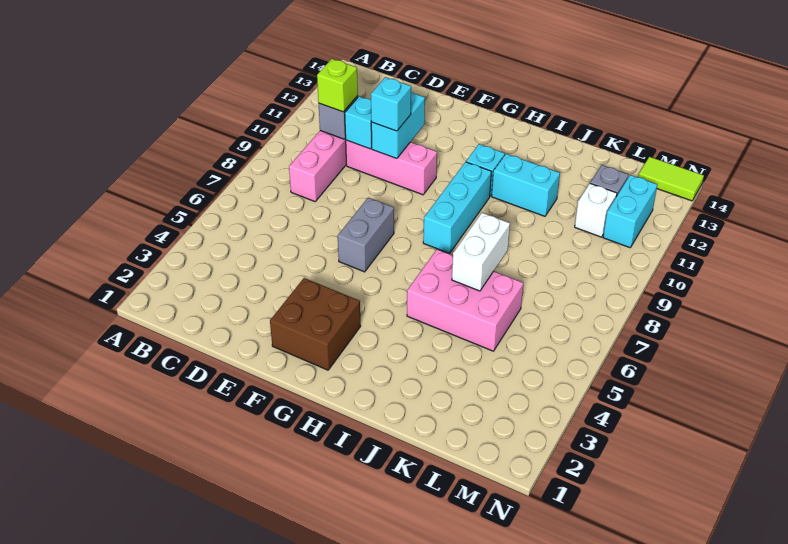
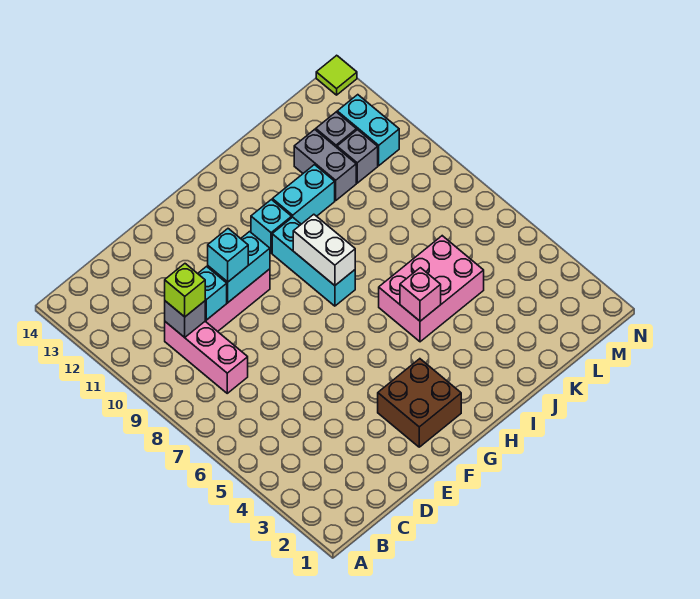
cyan 1x2 brick [371,92,425,159] -> cyan 1x2 brick turned to [208,232,270,302]
grey 1x2 brick [338,198,394,272] -> grey 1x2 brick moved to [294,129,356,200]
none -> pink 1x1 brick [400,268,441,321]
white 1x2 brick [452,213,510,291] -> white 1x2 brick moved to [293,214,355,285]
white 1x1 brick [575,184,617,237] -> grey 1x1 brick [337,130,378,183]
lime 1x2 tile [638,157,704,201] -> lime 1x1 tile [316,55,357,95]

